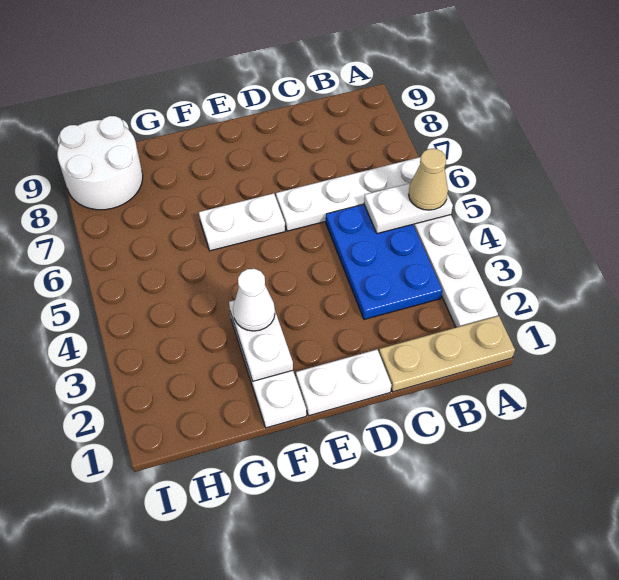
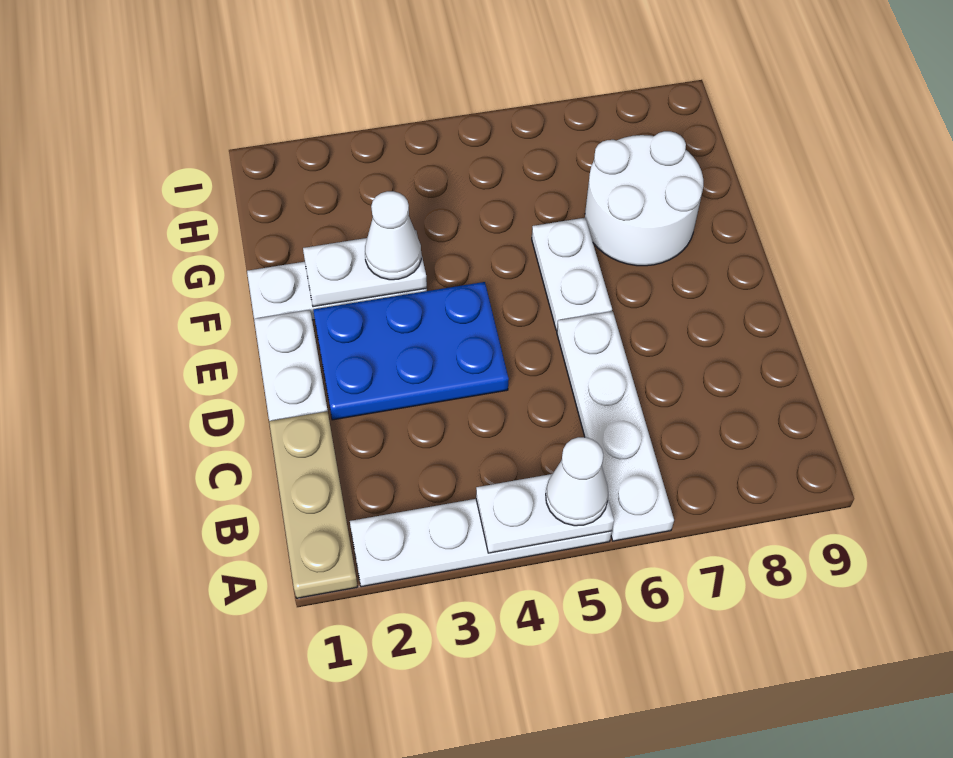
white 1x2 plate [364,183,453,234] -> white 1x2 plate turned to [476,474,614,553]
tan 1x1 cone [409,149,448,210] -> white 1x1 cone [546,437,608,526]
blue 2x3 plate [326,204,442,319] -> blue 2x3 plate moved to [313,282,509,420]
white 2x2 round brick [57,116,143,210] -> white 2x2 round brick moved to [585,131,703,266]

